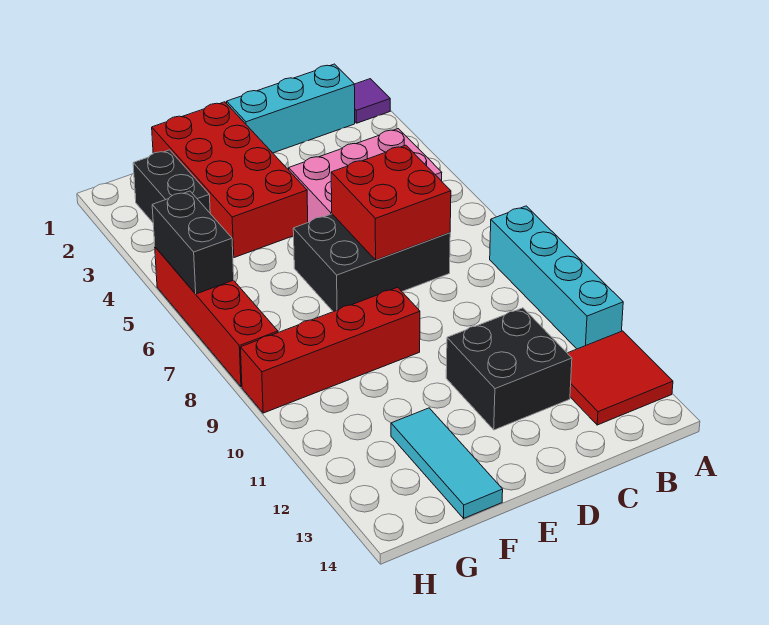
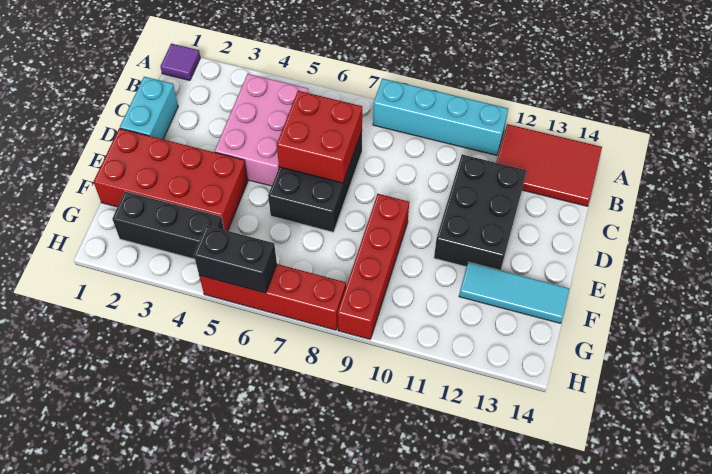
red 2x2 tile [568,331,673,425] -> red 2x3 tile [496,124,602,206]
cyan 1x3 brick [227,64,355,153] -> cyan 1x2 brick [120,77,178,139]
black 2x2 brick [446,308,572,430] -> black 2x3 brick [434,154,527,270]
black 1x2 brick [133,150,210,222] -> black 1x3 brick [112,192,224,259]

